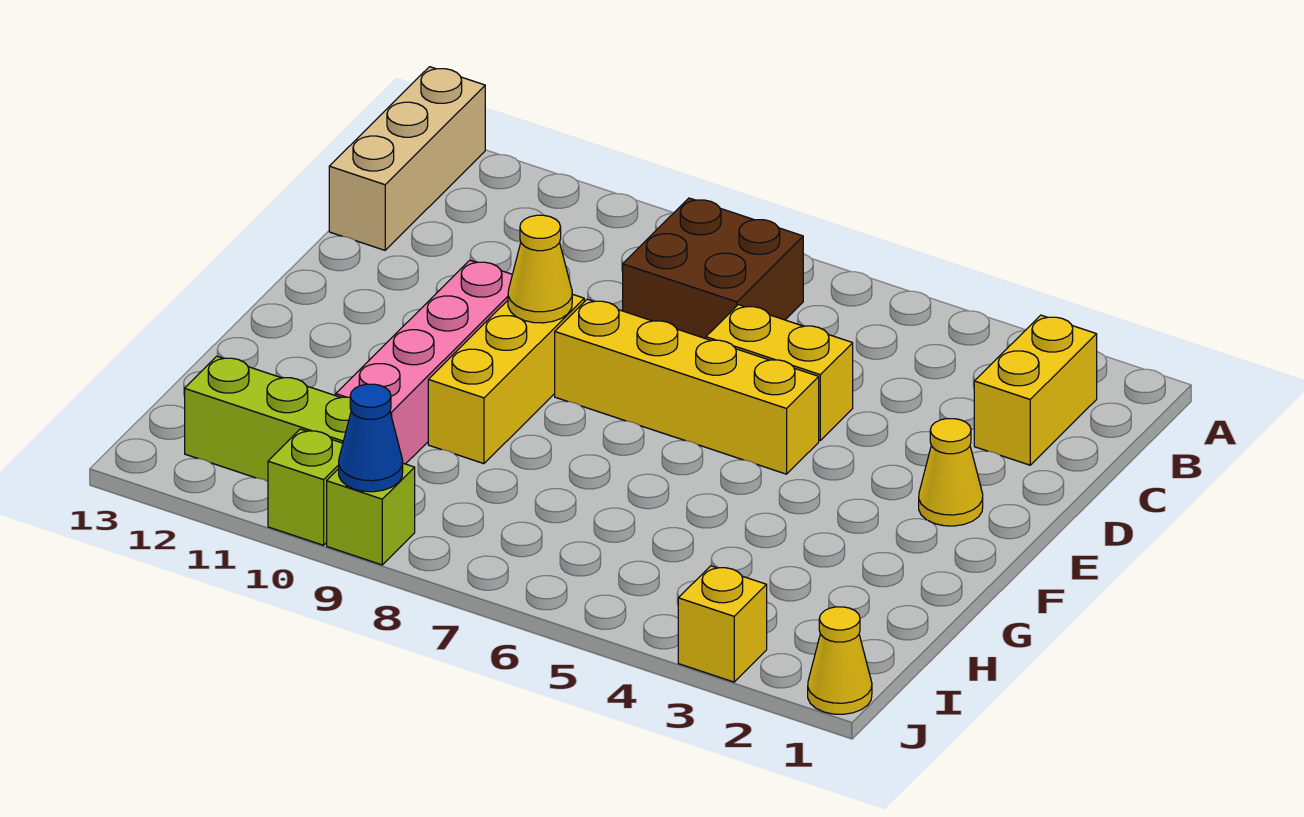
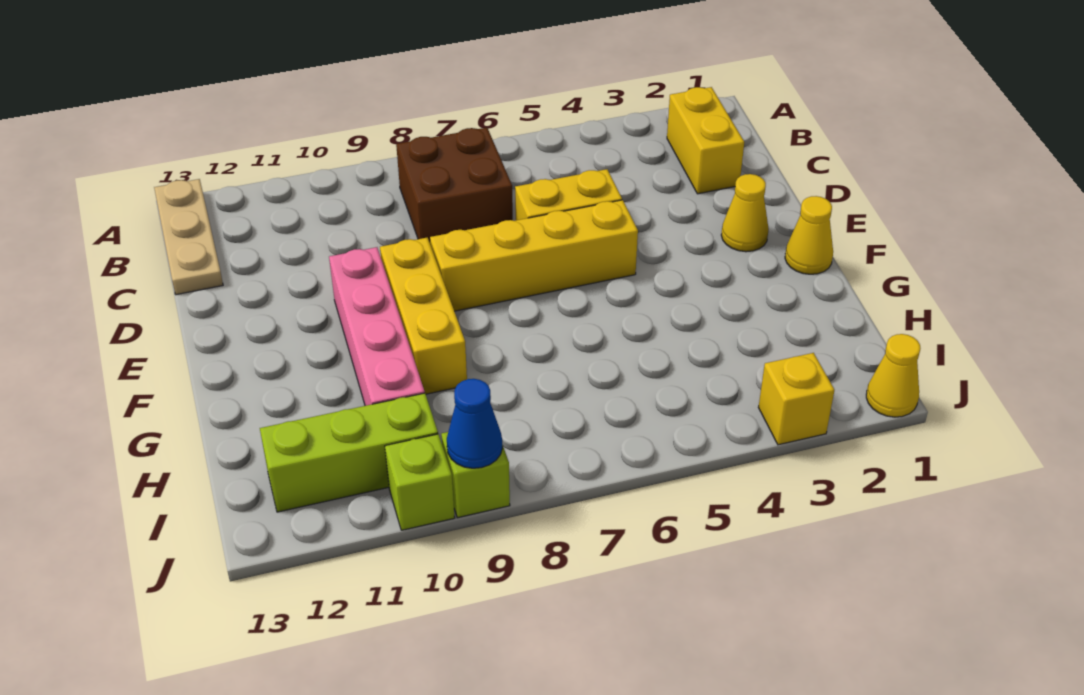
tan 1x3 brick [329,67,485,250] -> tan 1x3 plate [154,179,223,295]
yellow 1x1 cone [508,215,572,323] -> yellow 1x1 cone moved to [785,196,833,274]

